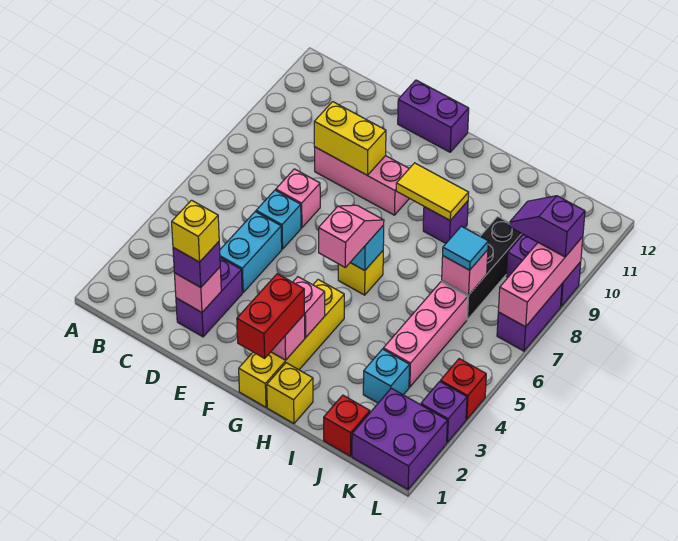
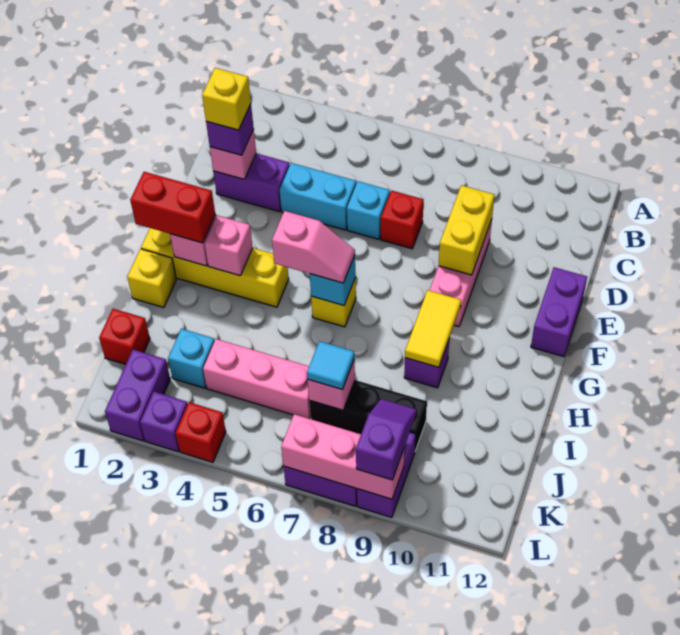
pink 1x1 brick [276,169,320,228] -> red 1x1 brick [381,191,424,249]
purple 2x2 brick [352,388,447,490] -> purple 1x2 brick [105,350,170,441]

